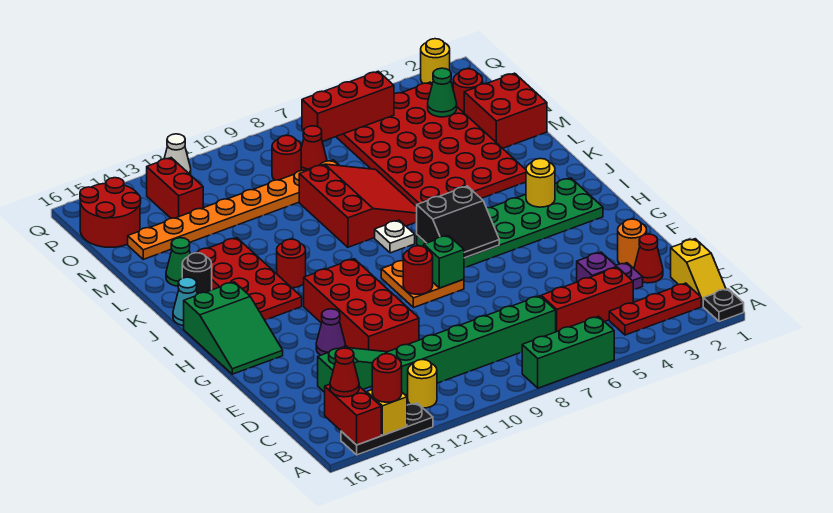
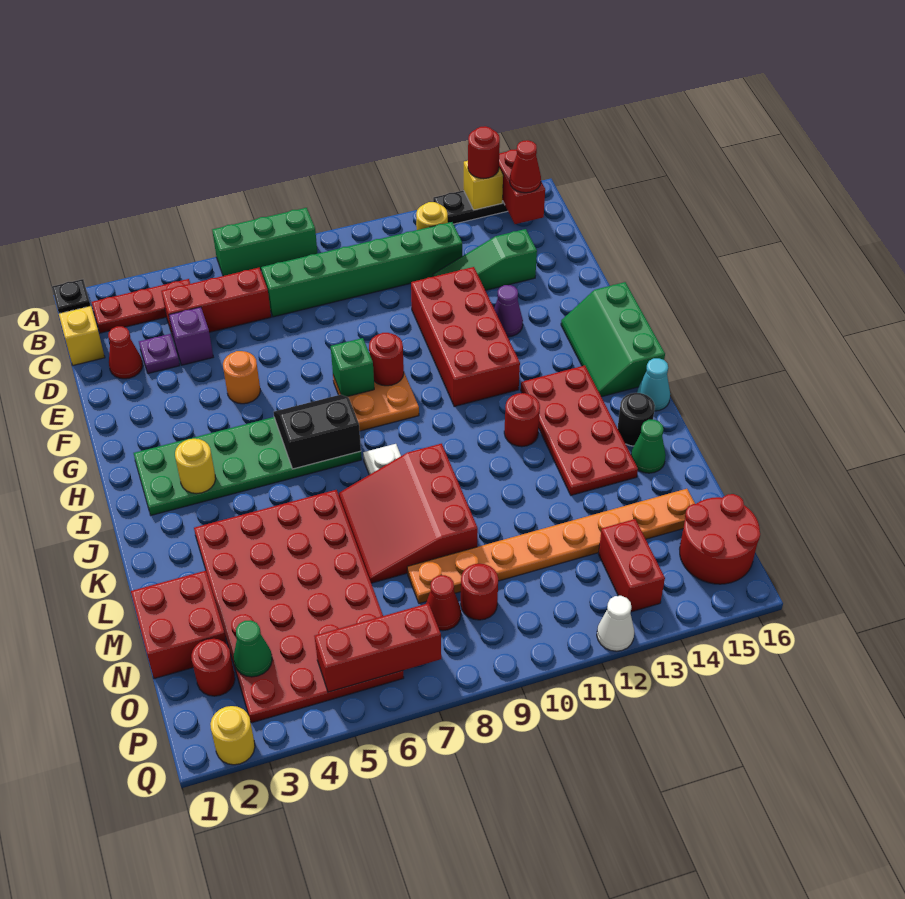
orange 1x1 round brick [618,219,647,268] -> orange 1x1 round brick moved to [223,351,260,404]
green 2x3 slope [184,282,283,374] -> green 2x3 slope turned to [561,282,665,397]

